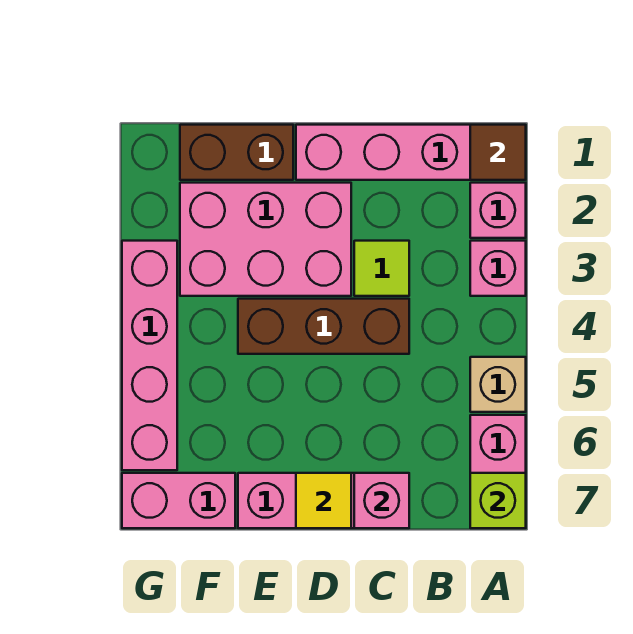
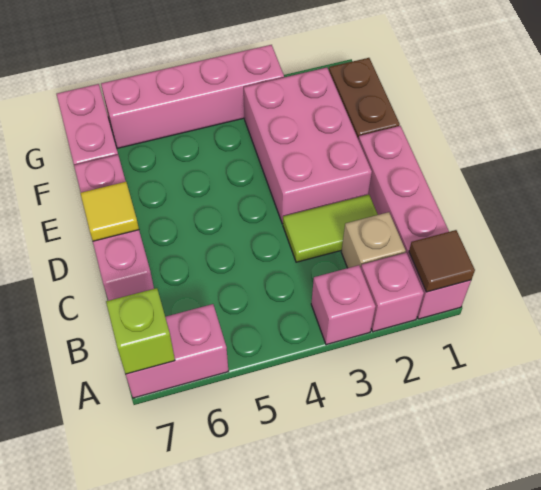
tan 1x1 brick [470,357,526,412] -> tan 1x1 brick moved to [341,212,406,268]
lime 1x1 tile [354,241,409,296] -> lime 1x2 tile [283,194,378,262]
brown 1x3 brick [238,299,409,354] -> none
pink 1x1 brick [354,473,409,528] -> none

